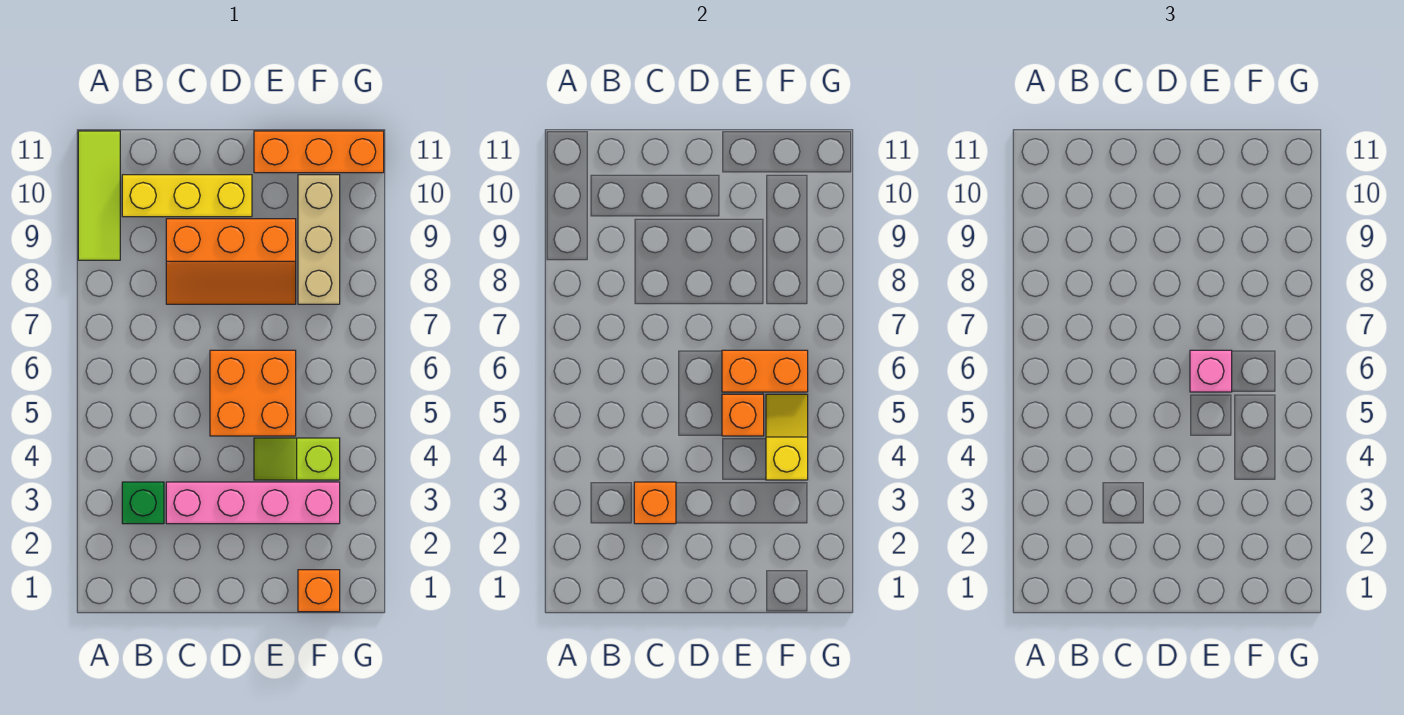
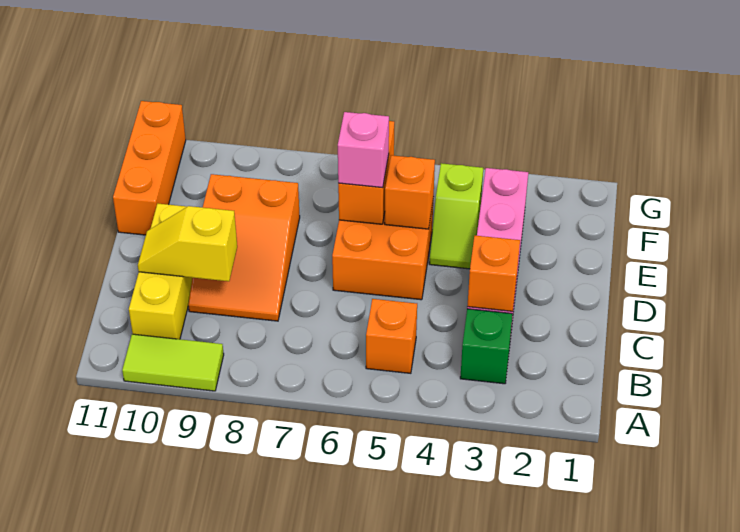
lime 1x3 tile [78,131,120,260] -> lime 1x2 tile [122,334,224,391]
orange 2x3 slope [166,219,296,304] -> orange 2x3 slope turned to [188,174,300,321]
orange 1x1 brick [298,570,340,612] -> orange 1x1 brick moved to [366,299,417,373]
yellow 1x2 slope [766,394,808,480] -> yellow 1x2 slope moved to [138,206,237,281]
tan 1x3 brick [298,175,340,304] -> none

